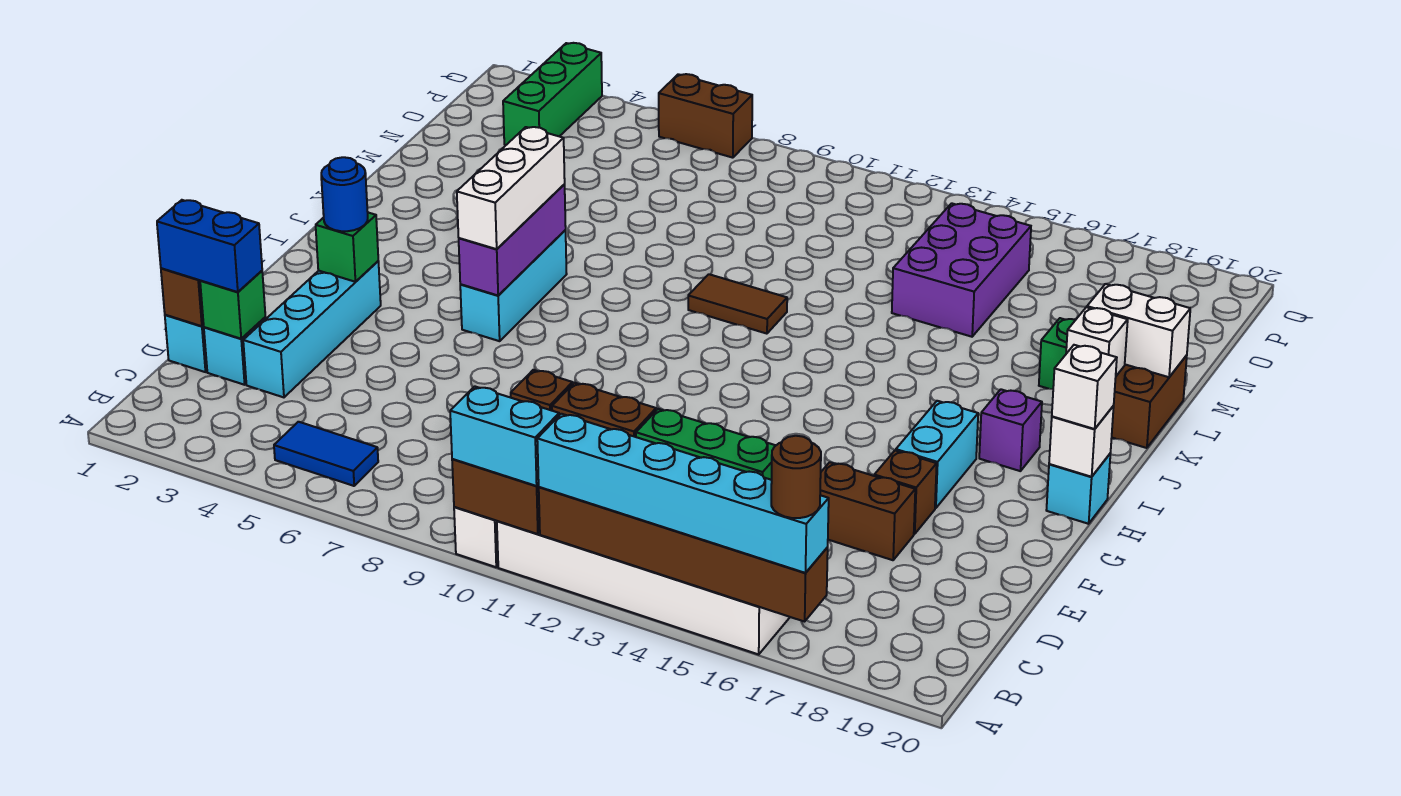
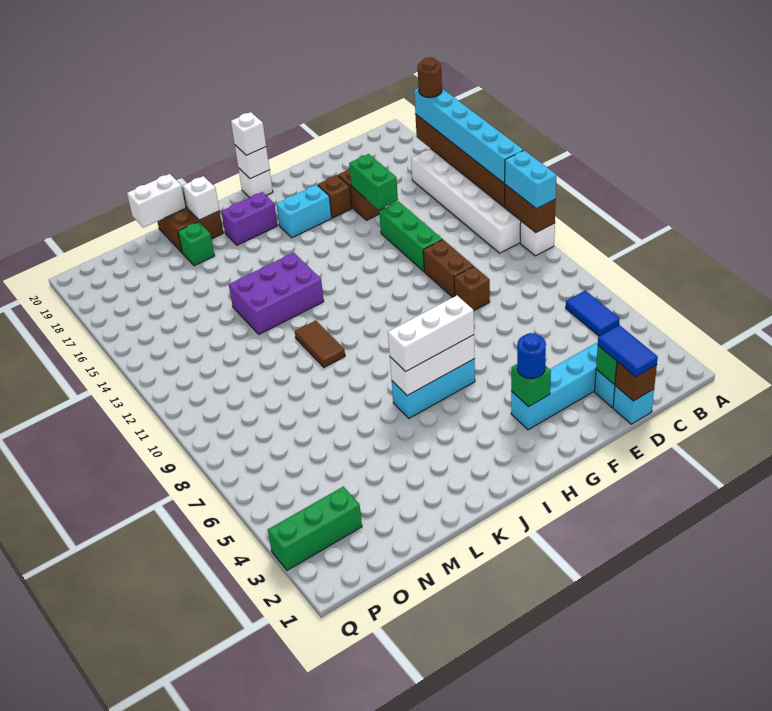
blue 1x2 brick [157,200,262,292] -> blue 1x2 tile [598,325,658,377]
none -> green 1x2 brick [349,154,398,210]
purple 1x3 brick [459,185,566,295] -> white 1x3 brick [390,335,475,395]
cyan 1x1 brick [1046,454,1110,524] -> white 1x1 brick [238,168,273,197]
purple 1x1 brick [979,389,1042,471] -> purple 1x2 brick [221,192,278,245]
white 1x2 brick [1087,284,1190,377] -> white 1x2 brick turned to [127,174,186,228]
purple 2x3 brick [892,203,1031,337] -> purple 2x3 brick moved to [229,253,324,334]
brown 1x2 brick [659,74,752,158] -> none

